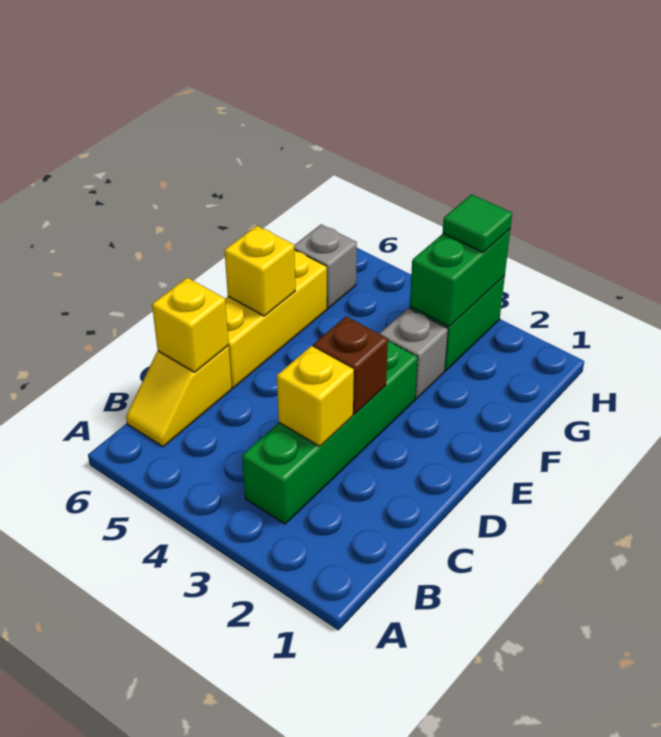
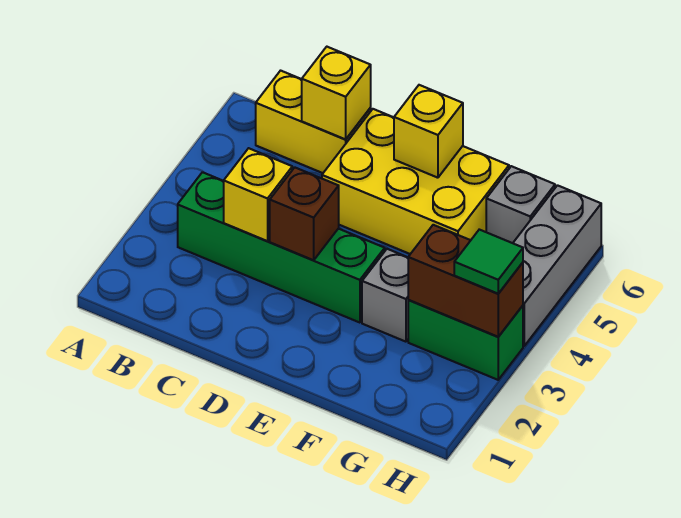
yellow 1x2 slope [126,346,232,447] -> yellow 1x2 brick [256,71,371,173]
yellow 1x3 brick [225,250,327,388] -> yellow 2x3 brick [322,109,509,254]
green 1x2 brick [410,229,510,326] -> brown 1x2 brick [408,225,523,337]
none -> grey 1x3 brick [513,185,601,346]

